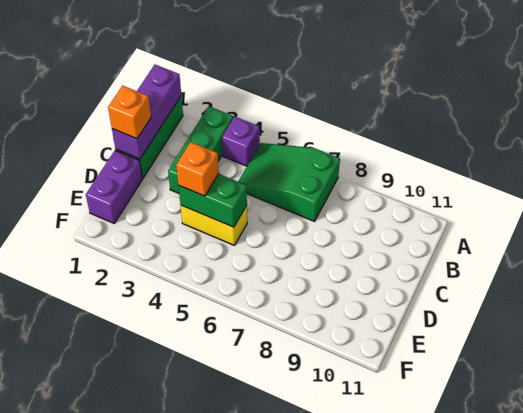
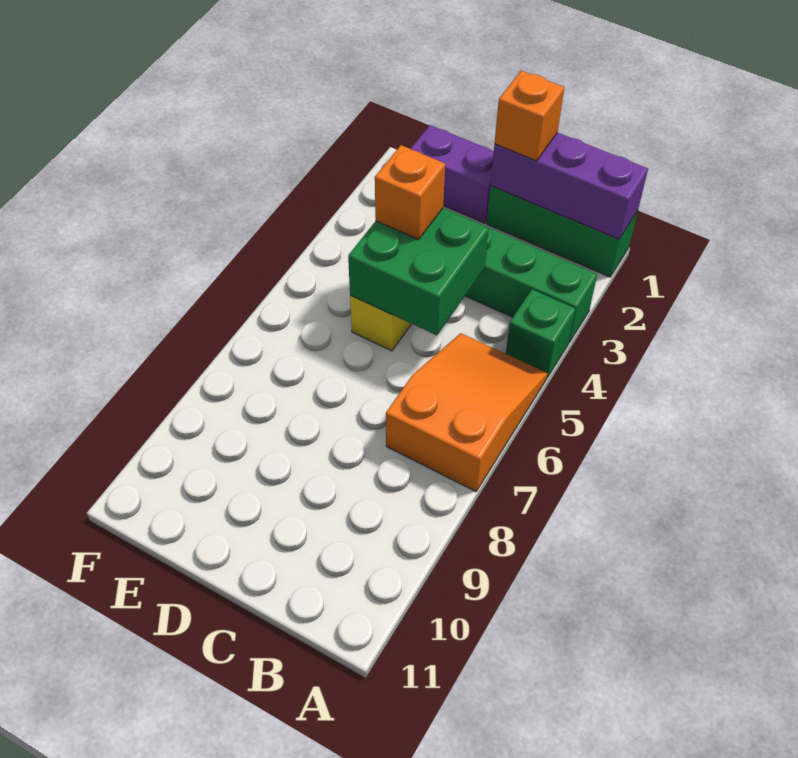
purple 1x1 brick [222,117,260,166] -> green 1x1 brick [506,289,575,378]
green 2x3 slope [238,143,340,221] -> orange 2x3 slope [386,333,548,491]
green 1x2 brick [179,174,247,227] -> green 2x2 brick [348,208,489,335]

